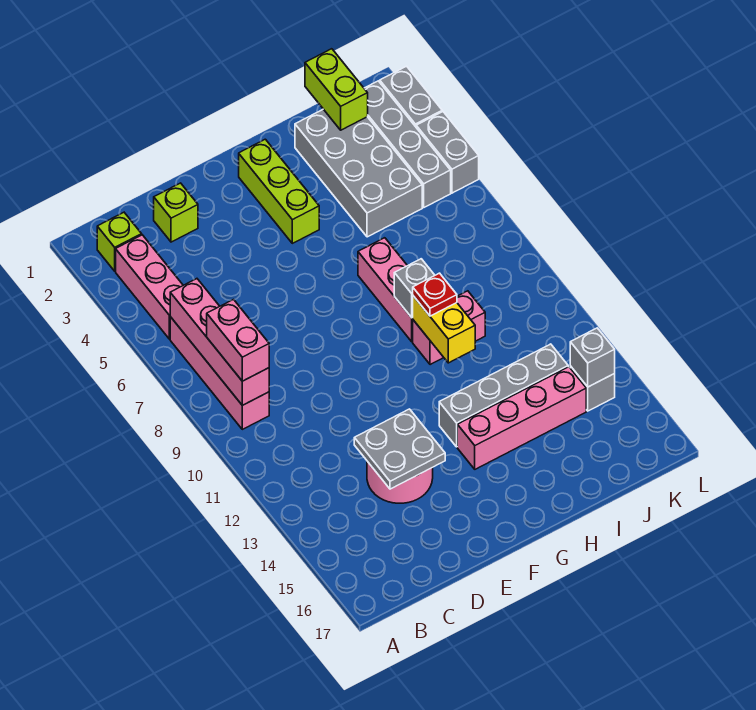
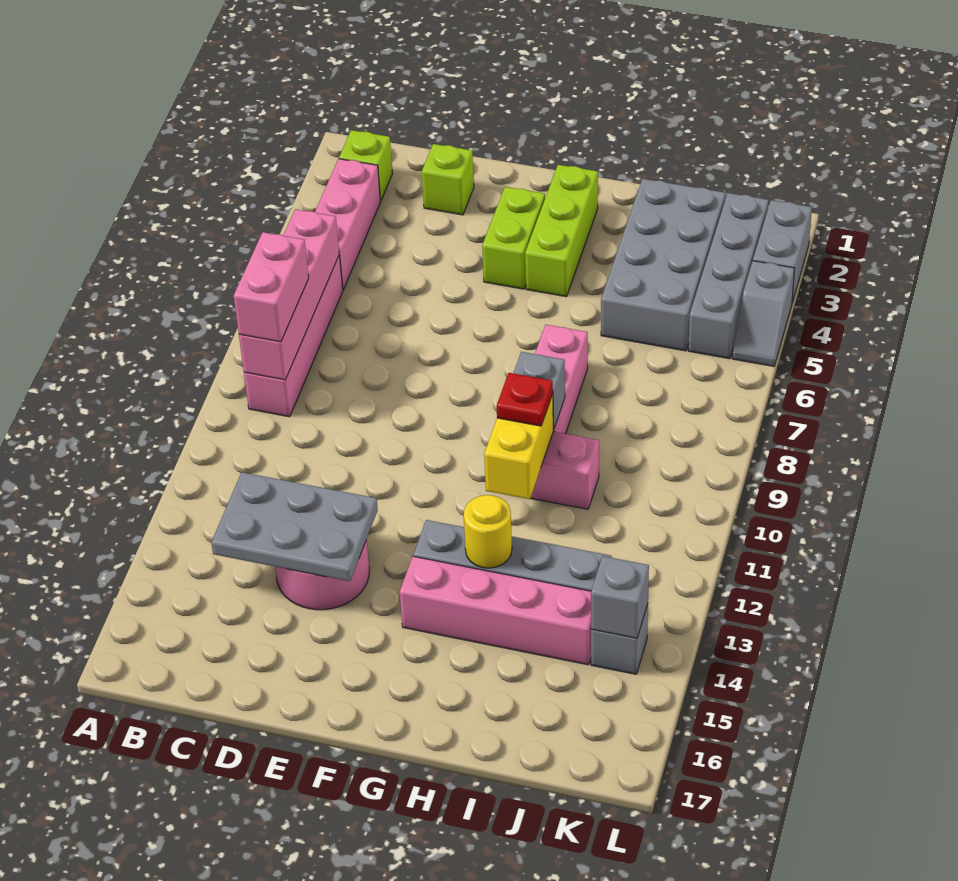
grey 2x2 plate [354,409,445,489] -> grey 2x3 plate [211,472,378,581]
none -> yellow 1x1 round brick [464,495,512,568]
lime 1x2 brick [305,49,368,130] -> lime 1x2 brick moved to [482,187,545,289]
grey 1x2 brick [416,112,479,193] -> grey 1x2 slope [732,261,794,366]

